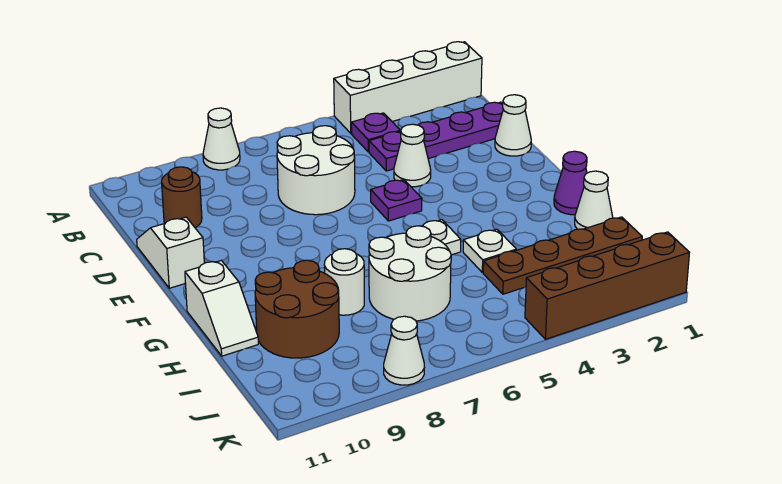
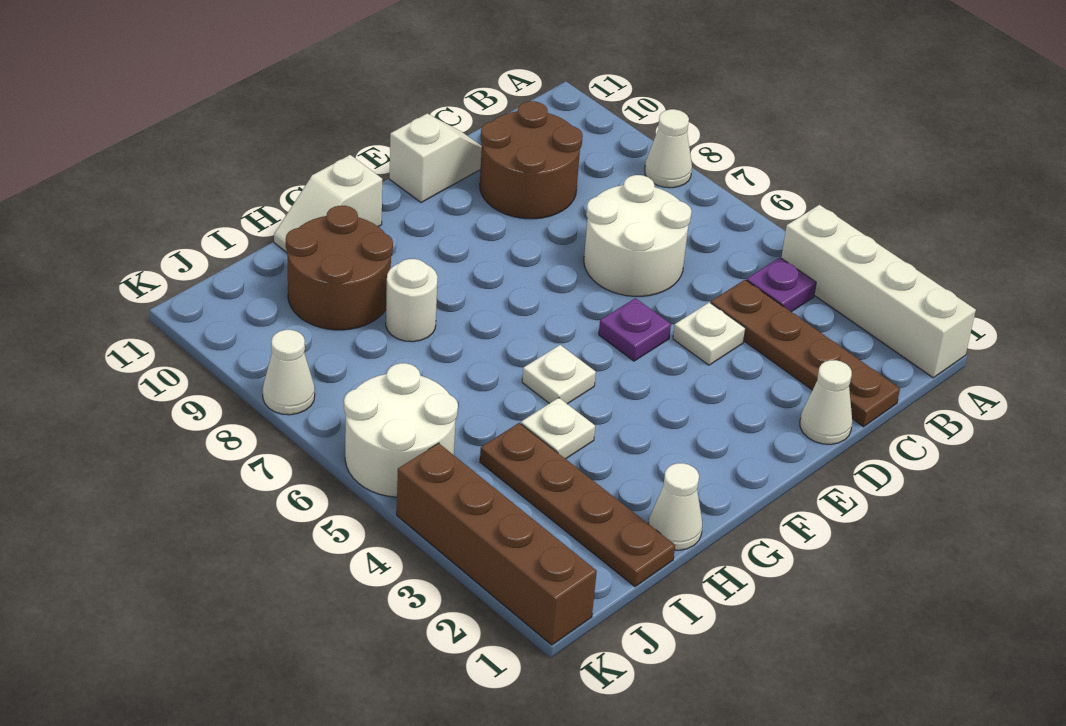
purple 1x4 plate [369,102,503,171] -> brown 1x4 plate [711,280,900,427]
brown 1x1 round brick [162,167,202,227] -> brown 2x2 round brick [480,101,583,219]
white 1x1 cone [394,124,431,187] -> white 1x1 plate [673,302,746,365]
purple 1x1 cone [554,151,587,215] -> none
white 2x2 round brick [369,226,451,321] -> white 2x2 round brick moved to [344,363,458,497]

